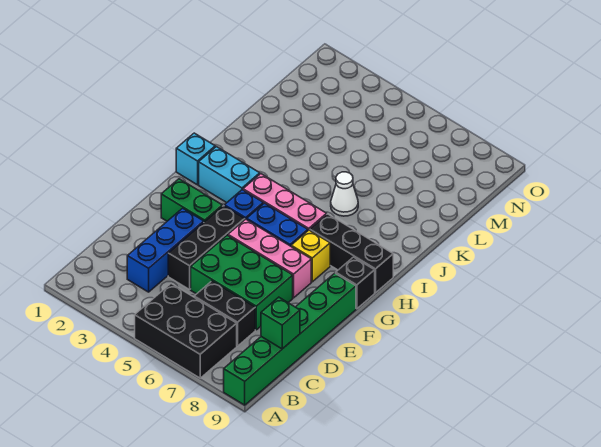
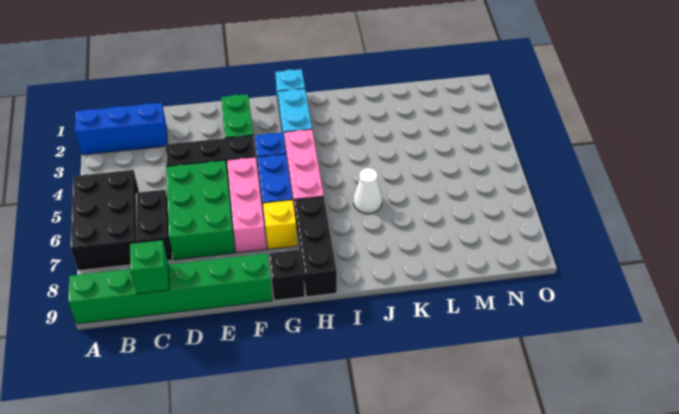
blue 1x3 brick [127,208,204,292] -> blue 1x3 brick moved to [75,103,167,155]

